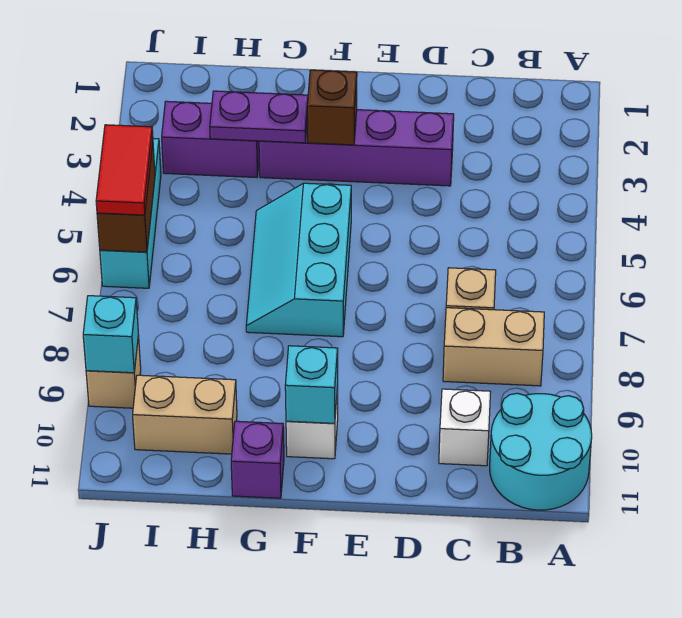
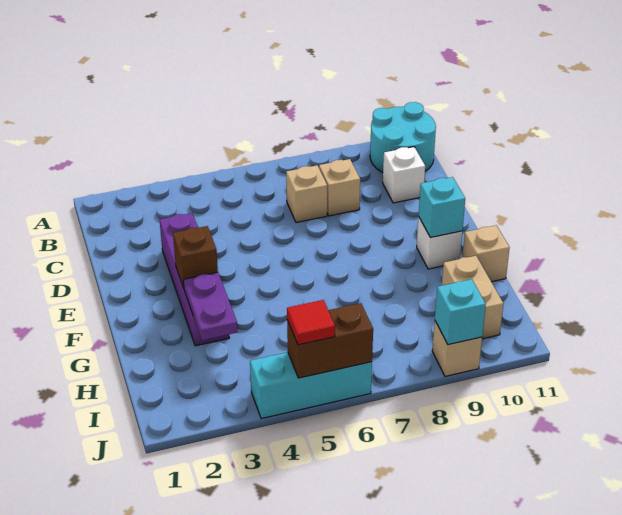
tan 1x2 brick [443,308,544,386] -> tan 1x1 brick [319,159,360,216]
cyan 2x3 slope [246,183,351,337] -> none
purple 1x1 brick [231,421,284,498] -> tan 1x1 brick [462,225,510,282]
purple 1x2 brick [162,101,259,177] -> none
red 1x2 tile [96,125,153,215] -> red 1x1 tile [287,300,335,345]

